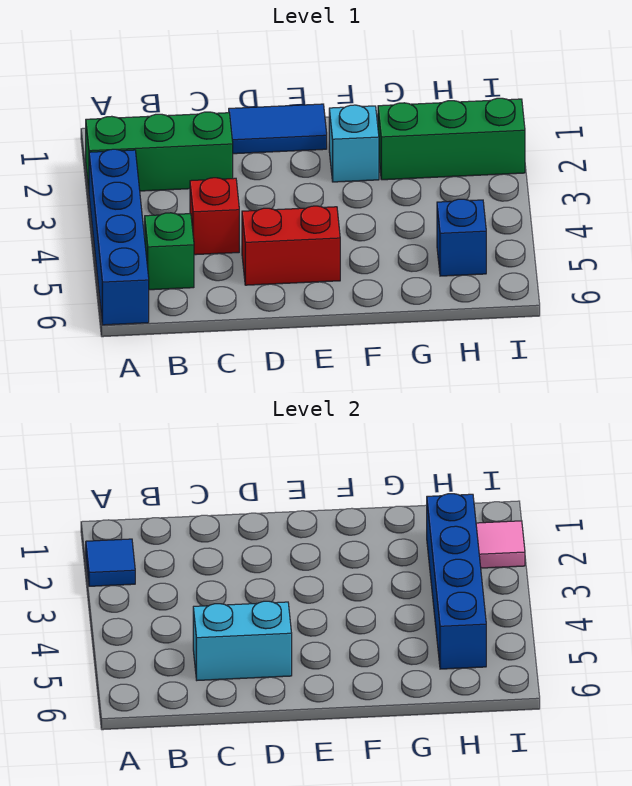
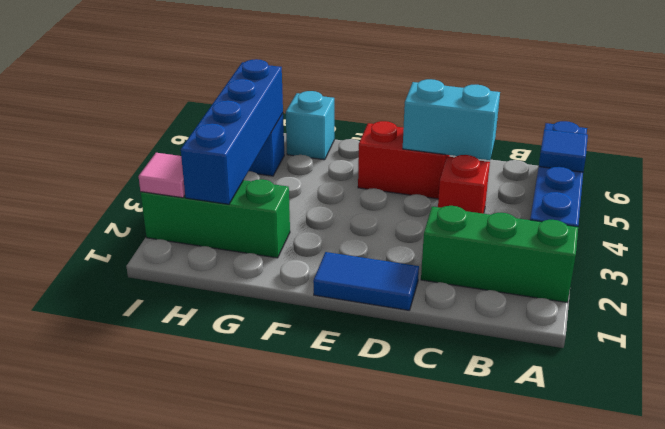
blue 1x1 tile [86,539,135,586] -> blue 1x1 tile moved to [539,129,588,172]
green 1x1 brick [145,213,194,290] -> none
cyan 1x1 brick [329,105,379,182] -> cyan 1x1 brick moved to [286,91,334,160]

